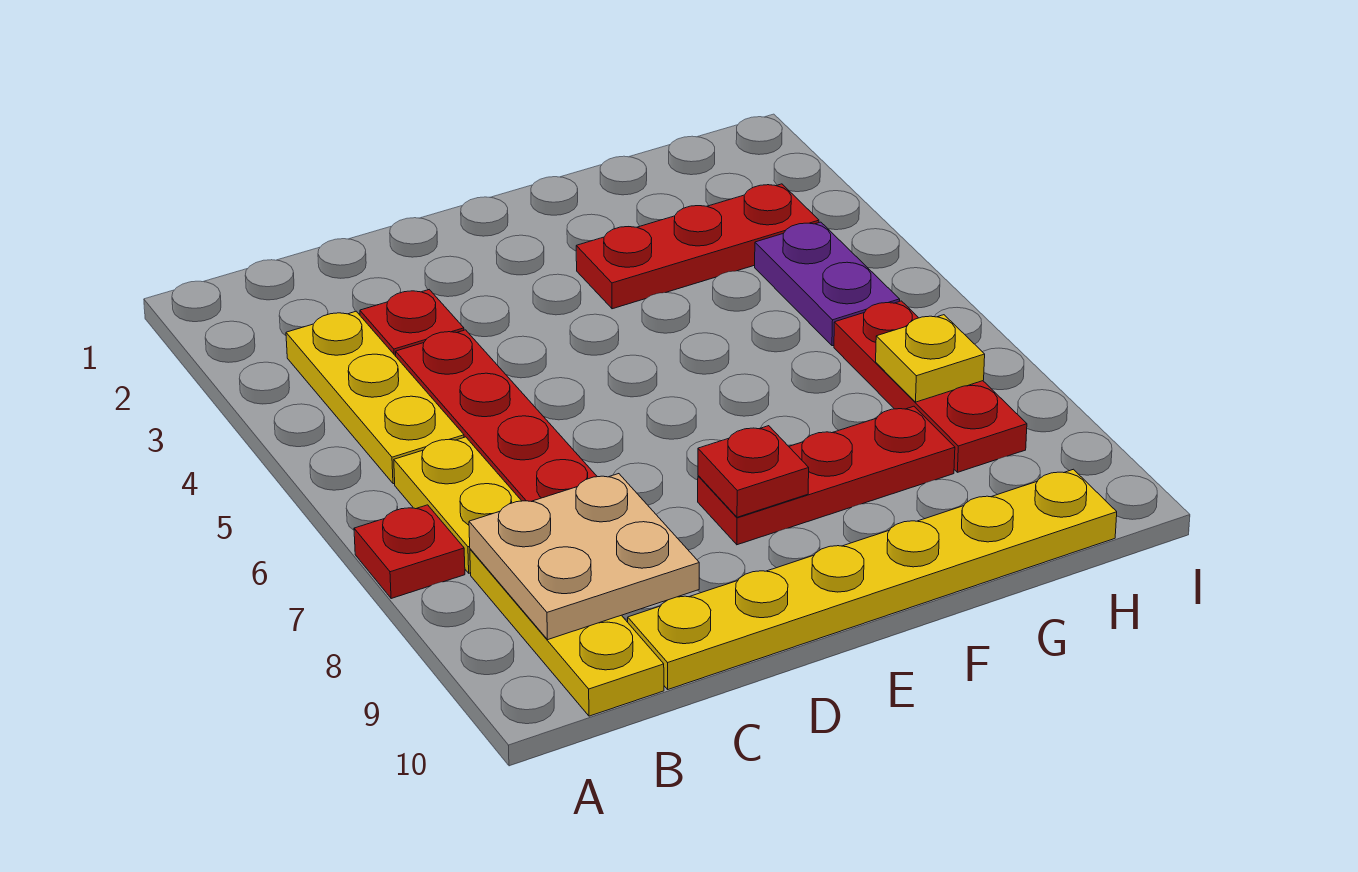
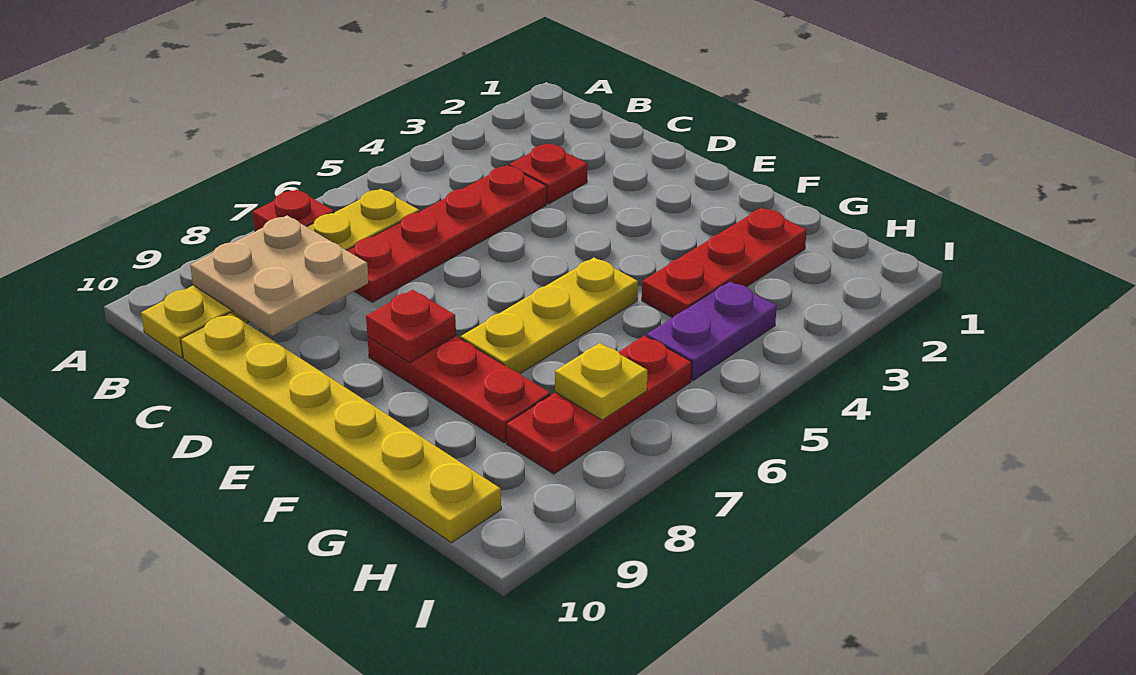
yellow 1x3 plate [286,311,464,484] -> yellow 1x3 plate moved to [461,258,638,374]
red 1x3 plate [576,184,819,309] -> red 1x3 plate turned to [642,208,807,318]

